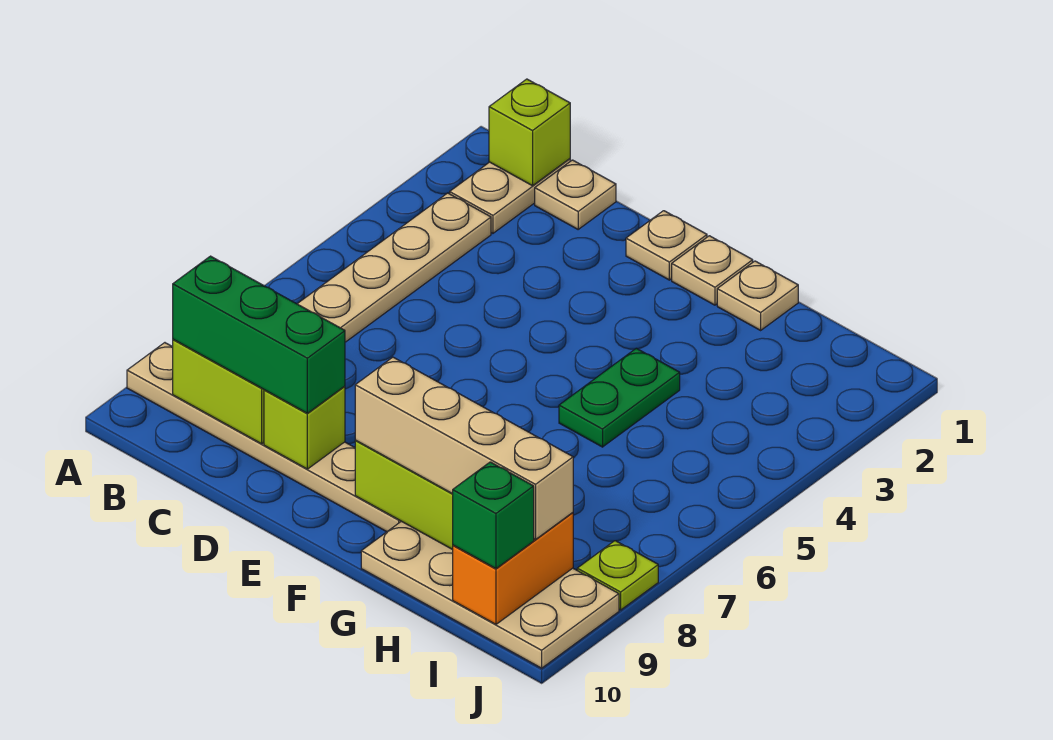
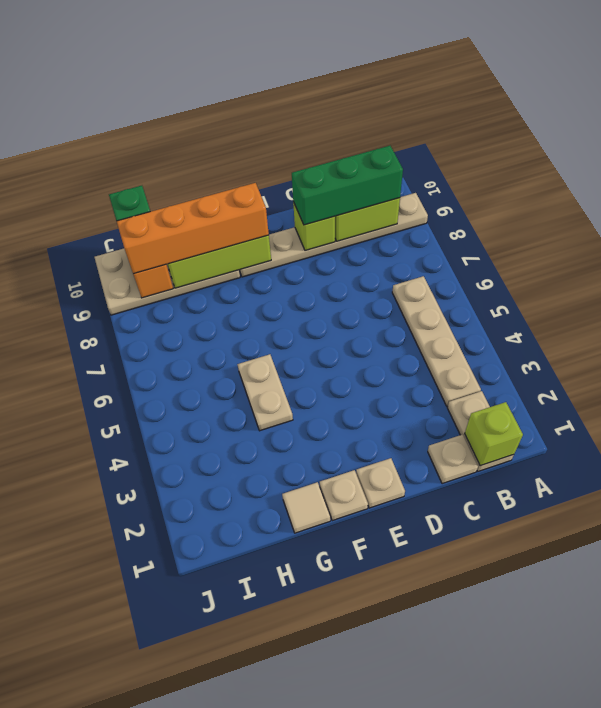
tan 1x4 brick [355,357,573,540] -> orange 1x4 brick [117,183,269,274]
tan 1x1 plate [717,261,798,330] -> tan 1x1 tile [282,482,330,533]
green 1x2 plate [559,348,680,447] -> tan 1x2 plate [237,354,293,431]
lime 1x1 plate [577,541,658,610] -> none

